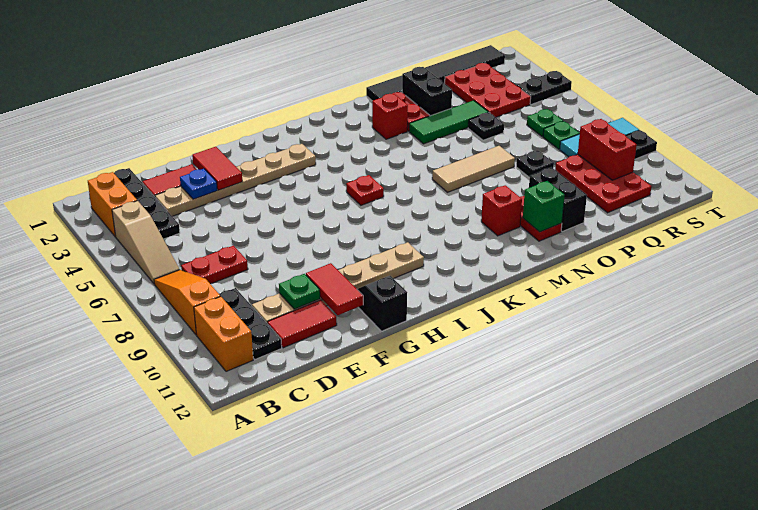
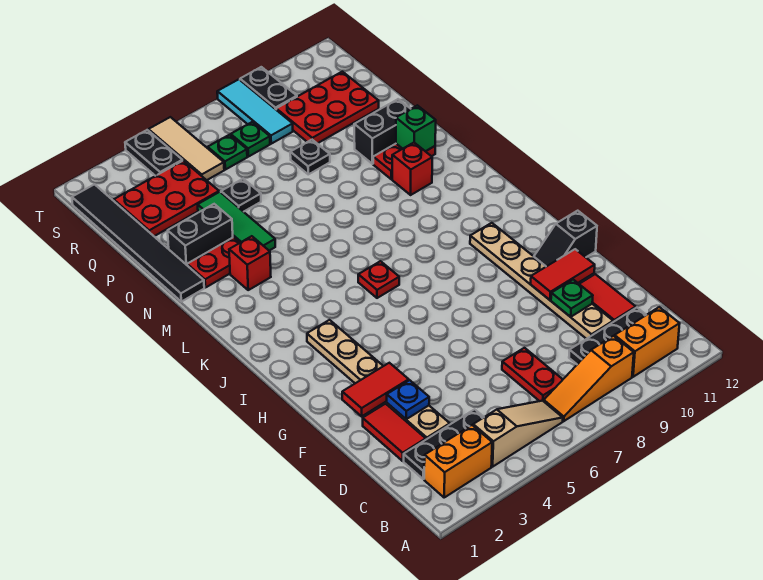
black 1x4 plate [114,168,180,239] -> black 1x3 plate [404,409,484,479]
tan 1x3 tile [432,146,515,192] -> tan 1x3 tile moved to [148,117,224,180]
red 1x2 brick [578,119,637,180] -> none

